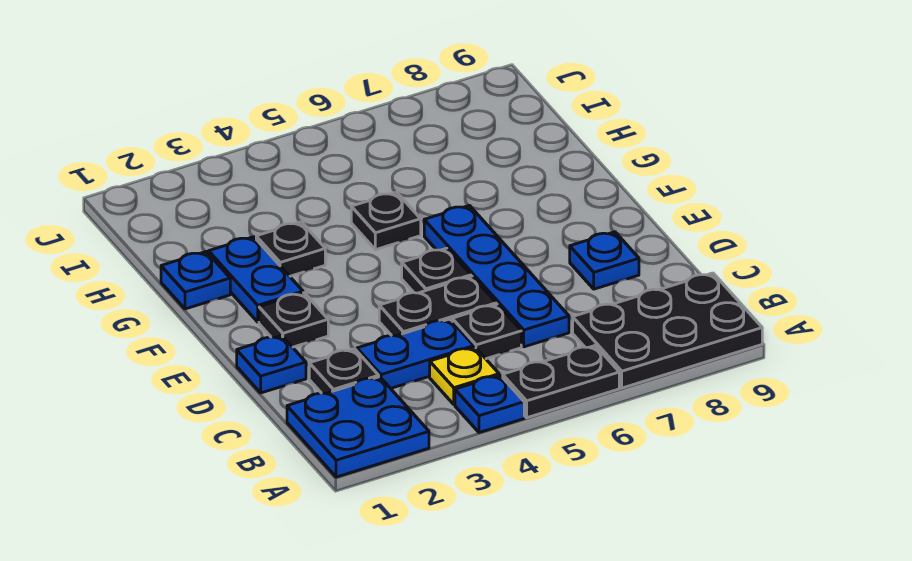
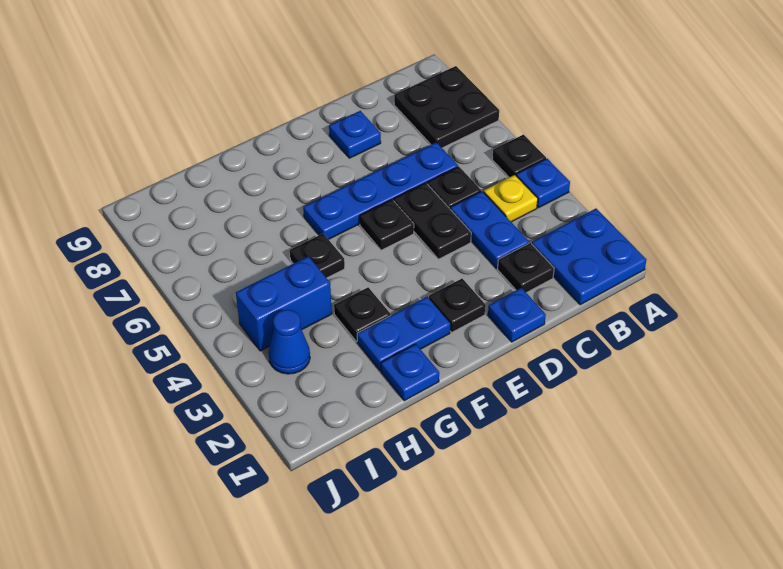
black 1x2 plate [503,345,619,418] -> black 1x1 plate [492,135,546,177]
black 2x3 plate [573,273,762,388] -> black 2x2 plate [394,66,499,148]
none -> blue 1x2 brick [236,256,332,351]
none -> blue 1x1 cone [269,310,310,374]

